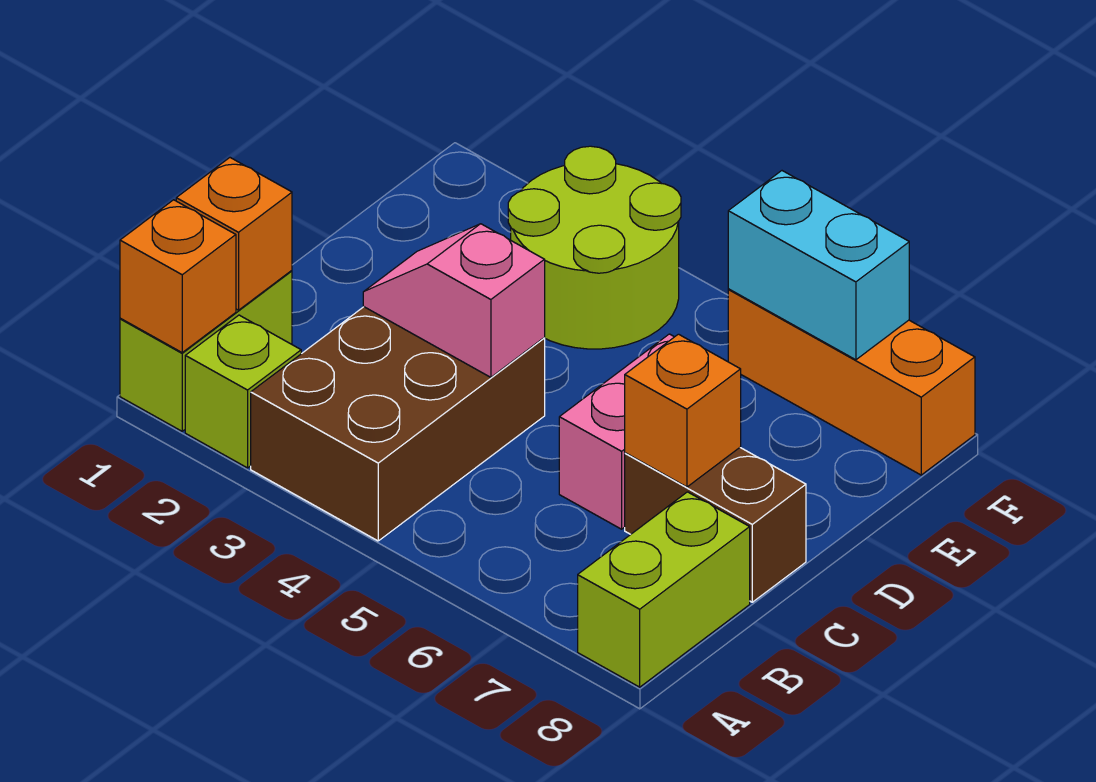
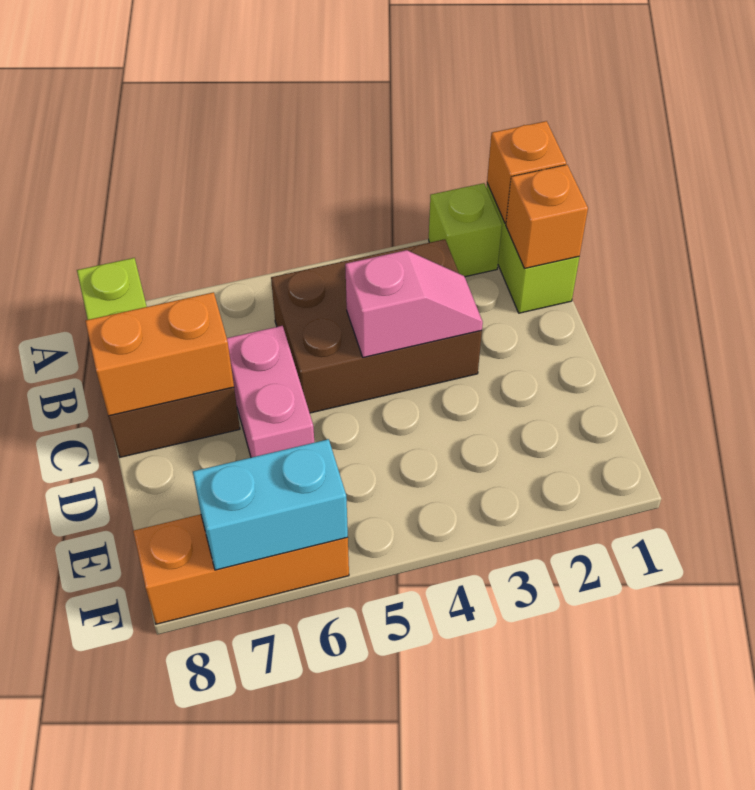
brown 2x3 brick [251,307,545,541] -> brown 2x3 brick turned to [271,239,482,413]
orange 1x1 brick [625,334,741,487] -> orange 1x2 brick [85,292,234,416]
lime 2x2 round brick [508,146,681,349] -> none

